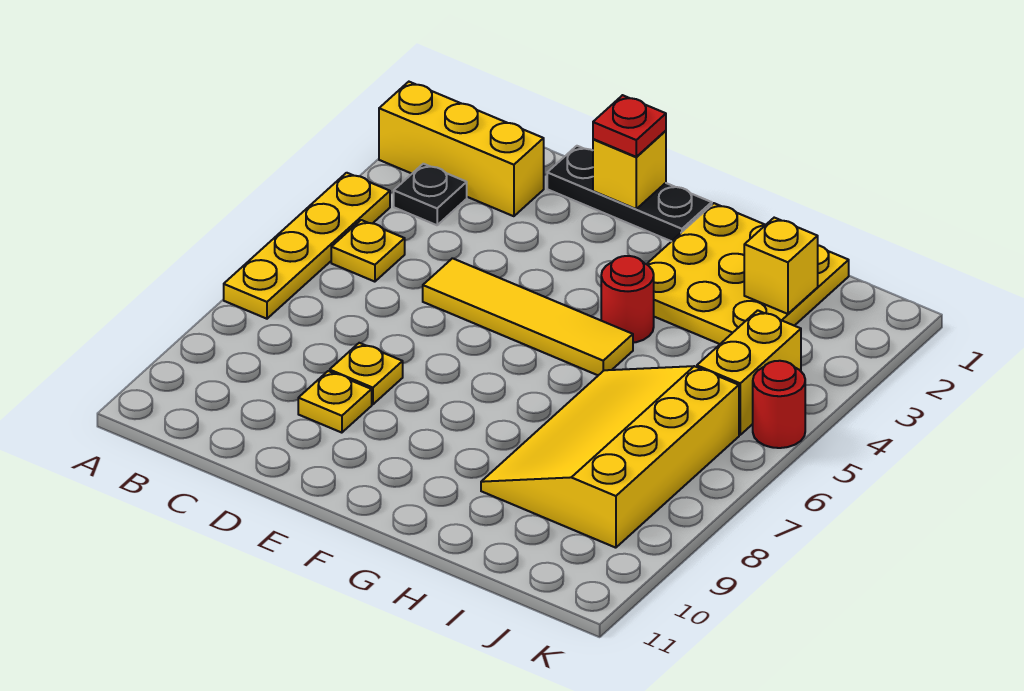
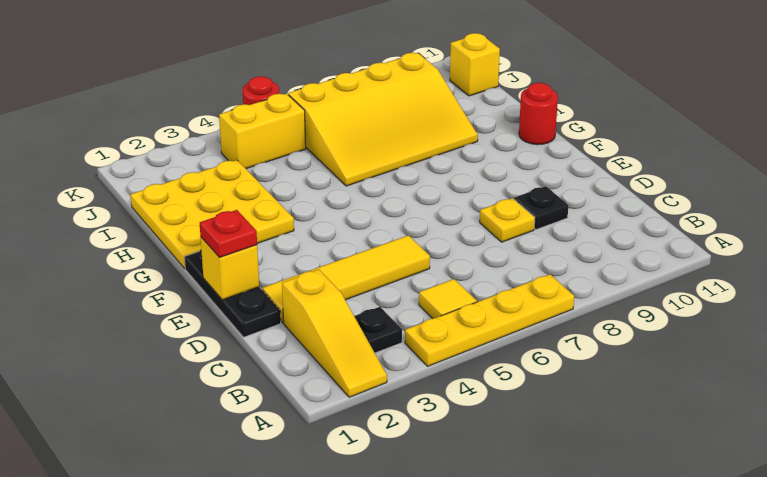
yellow 1x3 brick [379,82,544,216] -> yellow 1x3 slope [282,270,387,397]
yellow 1x1 plate [331,220,405,282] -> yellow 1x1 tile [419,279,477,319]
yellow 1x4 tile [423,258,633,375] -> yellow 1x4 tile turned to [262,235,430,323]
yellow 1x1 plate [298,371,372,433] -> black 1x1 plate [514,186,569,229]
red 1x1 round brick [601,256,654,343] -> red 1x1 round brick moved to [519,83,558,145]
yellow 1x1 brick [744,218,818,314] -> yellow 1x1 brick moved to [450,33,500,96]

